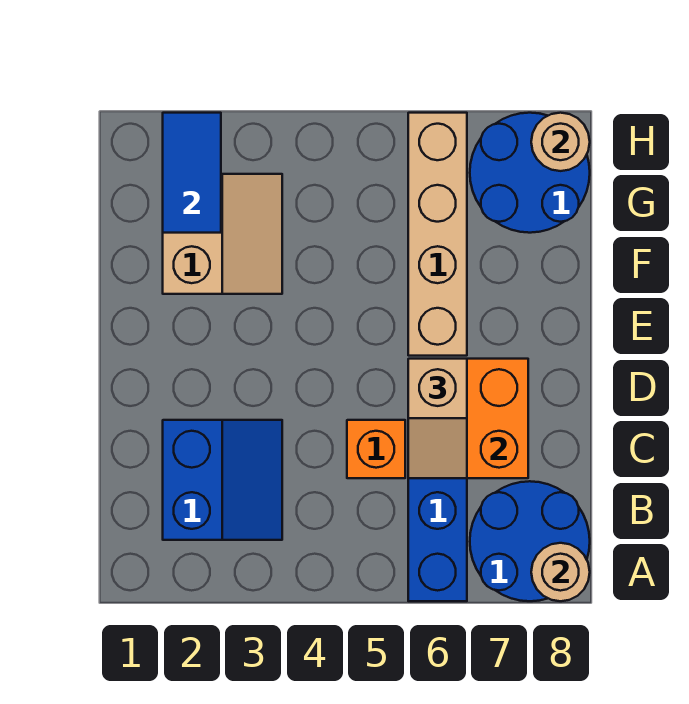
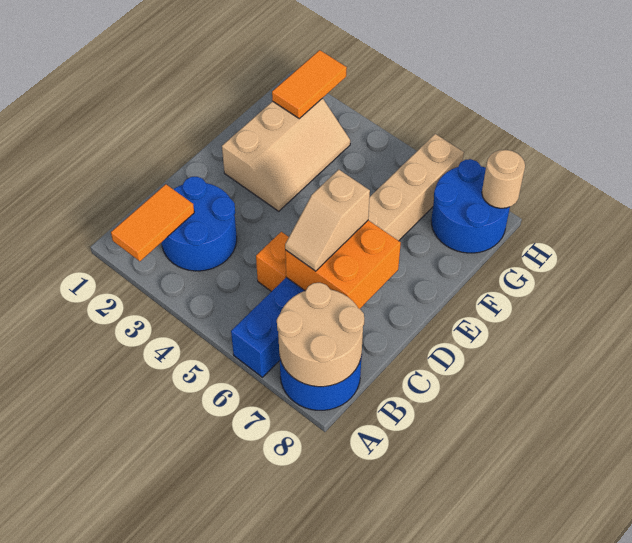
none -> orange 1x2 tile [111,184,194,261]
tan 1x1 round brick [531,543,590,601] -> tan 2x2 round brick [277,283,364,387]
blue 2x2 slope [163,420,282,540] -> blue 2x2 round brick [161,177,237,271]
tan 2x2 slope [163,174,282,294] -> tan 2x3 slope [222,98,350,211]
blue 1x2 tile [163,113,221,233] -> orange 1x2 tile [272,50,347,118]

